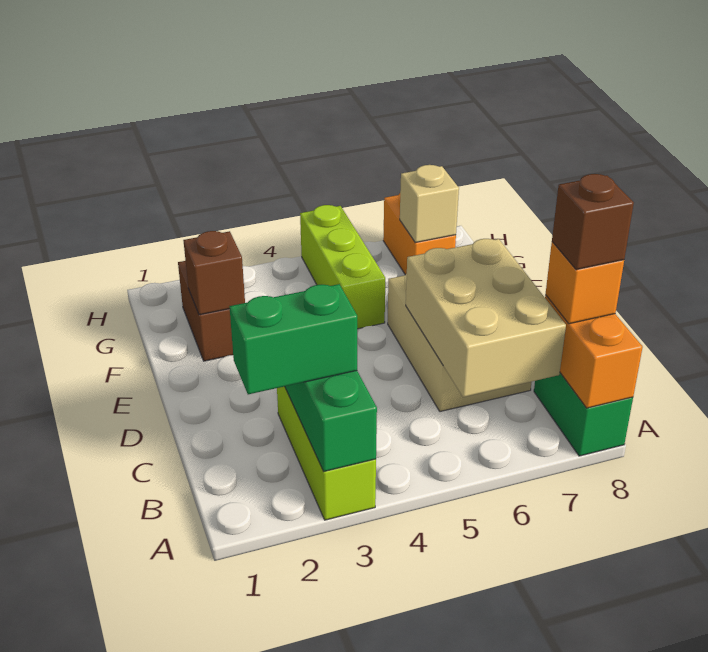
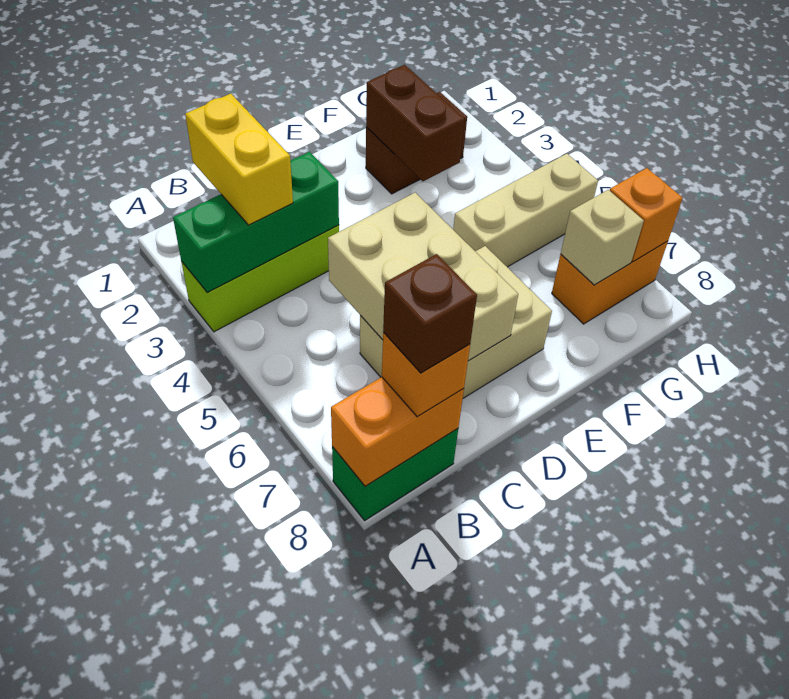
green 1x2 brick [229,284,357,394] -> yellow 1x2 brick [185,94,293,225]
tan 2x3 brick [406,239,566,397] -> tan 2x3 brick turned to [328,193,518,361]
brown 1x1 brick [183,231,245,315] -> brown 1x2 brick [366,65,464,181]
lime 1x3 brick [300,205,385,329] -> tan 1x3 brick [453,154,598,267]
none -> orange 1x1 brick [610,168,683,262]

